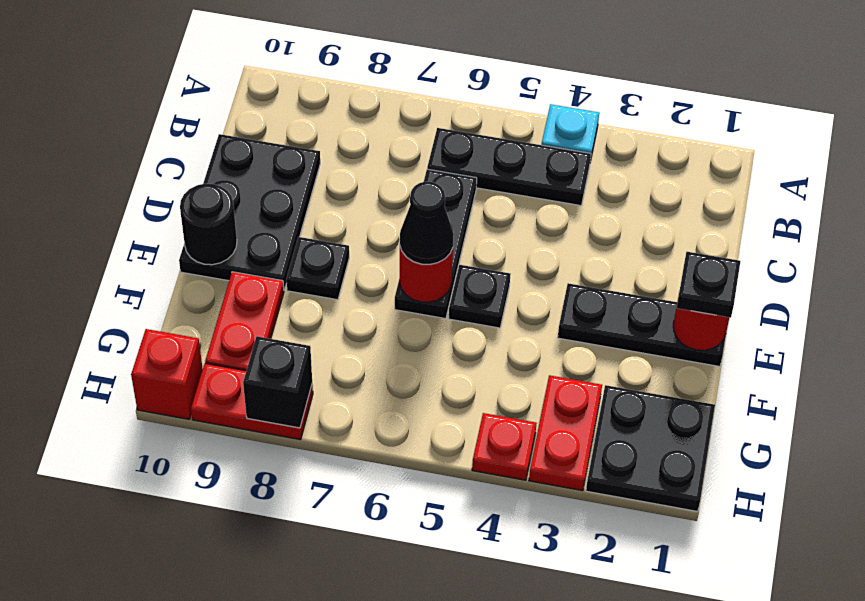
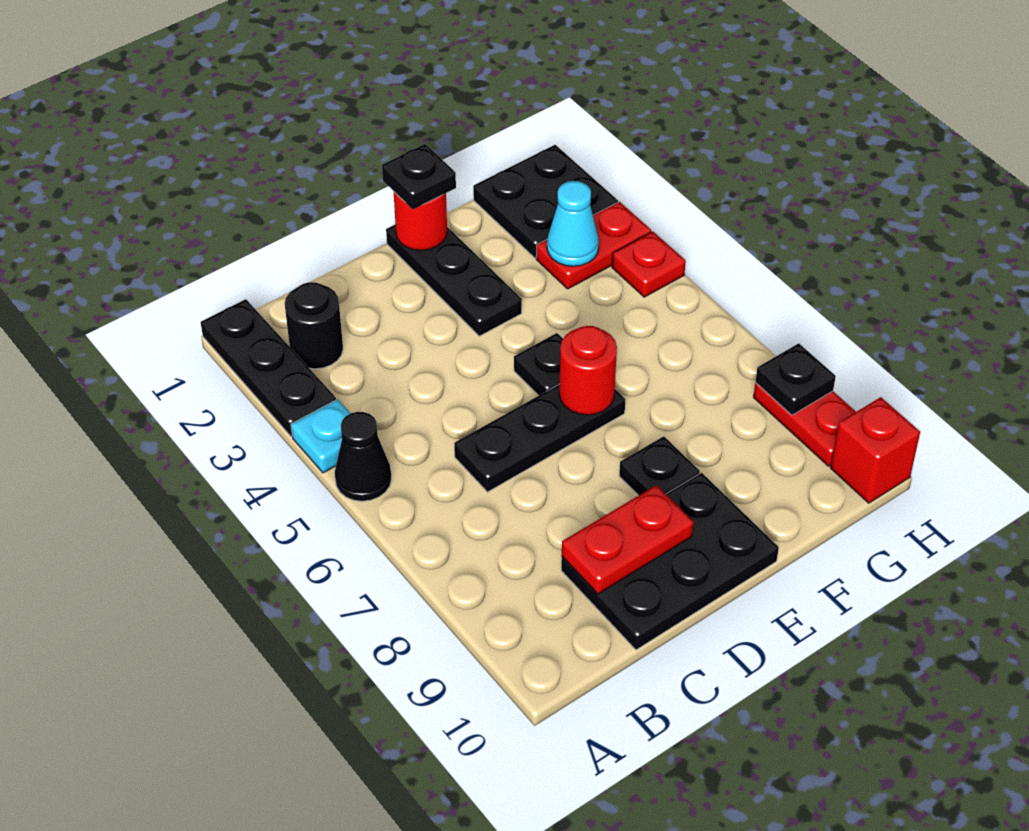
black 1x3 plate [427,128,591,206] -> black 1x3 plate moved to [201,299,336,437]
black 1x1 cone [400,182,454,264] -> black 1x1 cone moved to [335,412,392,501]
black 1x1 round brick [180,184,237,265] -> black 1x1 round brick moved to [284,282,343,369]
red 1x2 plate [205,272,284,371] -> red 1x2 plate moved to [562,485,694,594]
none -> cyan 1x1 cone [547,181,599,266]
black 1x1 brick [243,336,312,428] -> black 1x1 plate [756,343,836,415]

